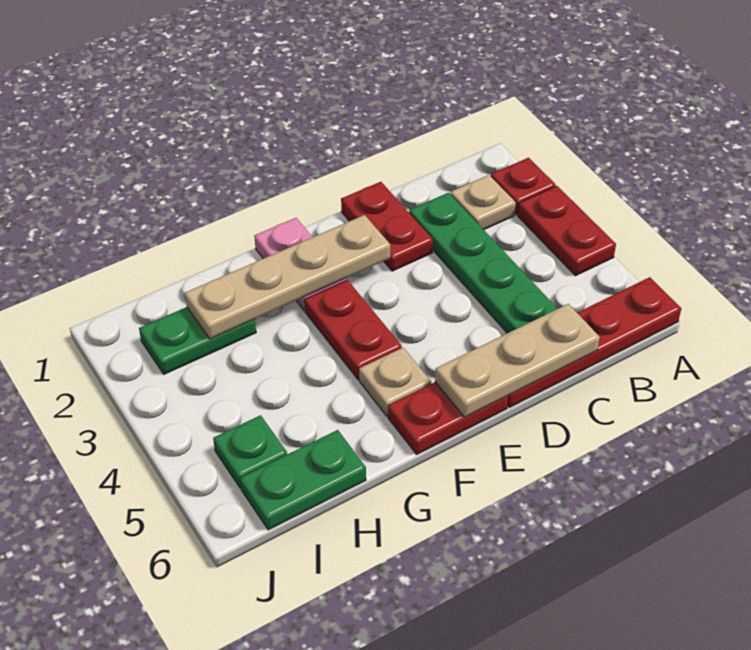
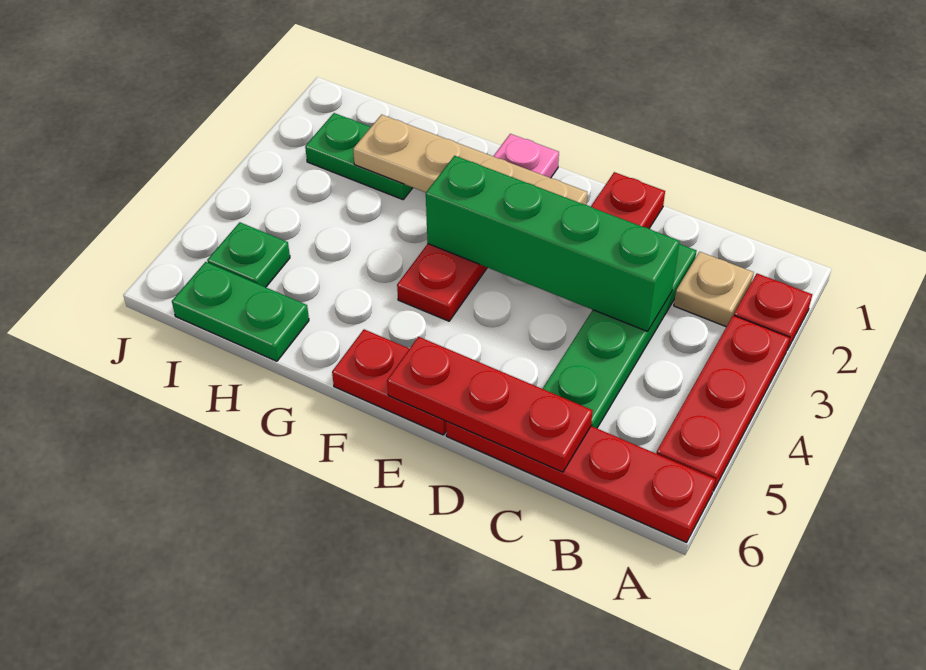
red 1x2 plate [518,186,616,276] -> red 1x3 plate [656,315,790,491]
none -> green 1x4 brick [426,156,680,331]
tan 1x3 plate [435,304,600,417] -> red 1x3 plate [387,337,593,472]
tan 1x1 plate [359,348,431,416] -> none

